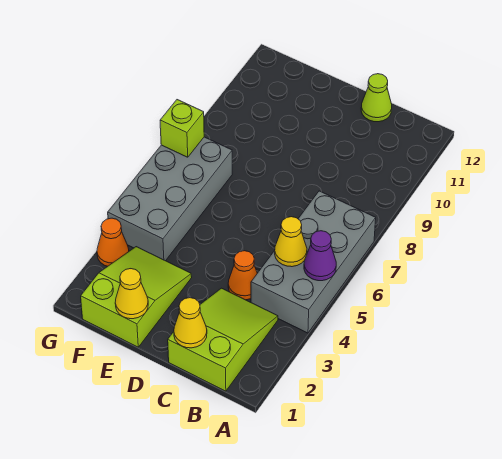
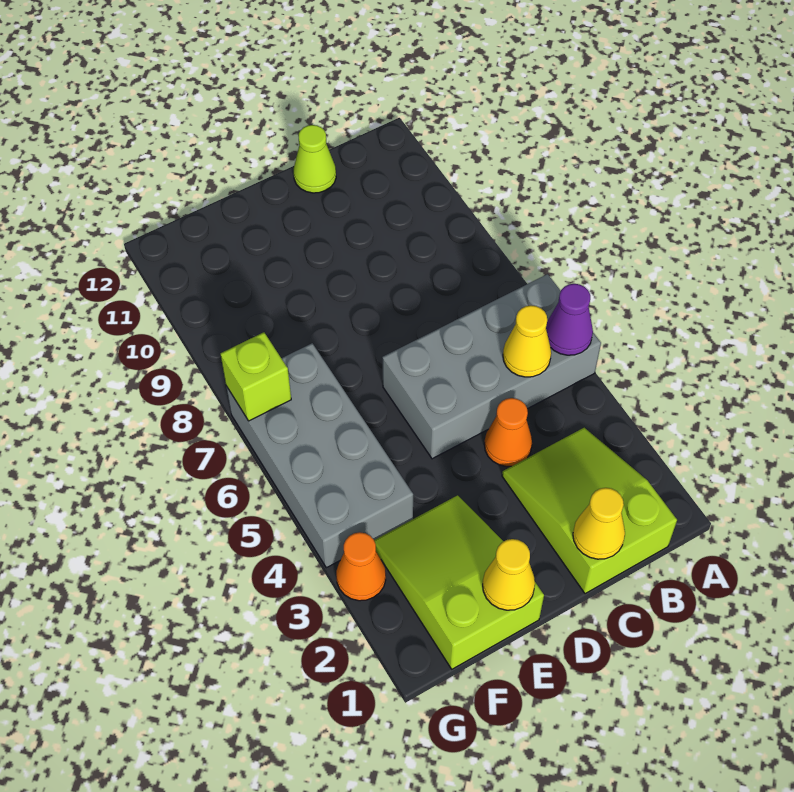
grey 2x4 brick [251,191,376,333] -> grey 2x4 brick turned to [382,274,601,459]

